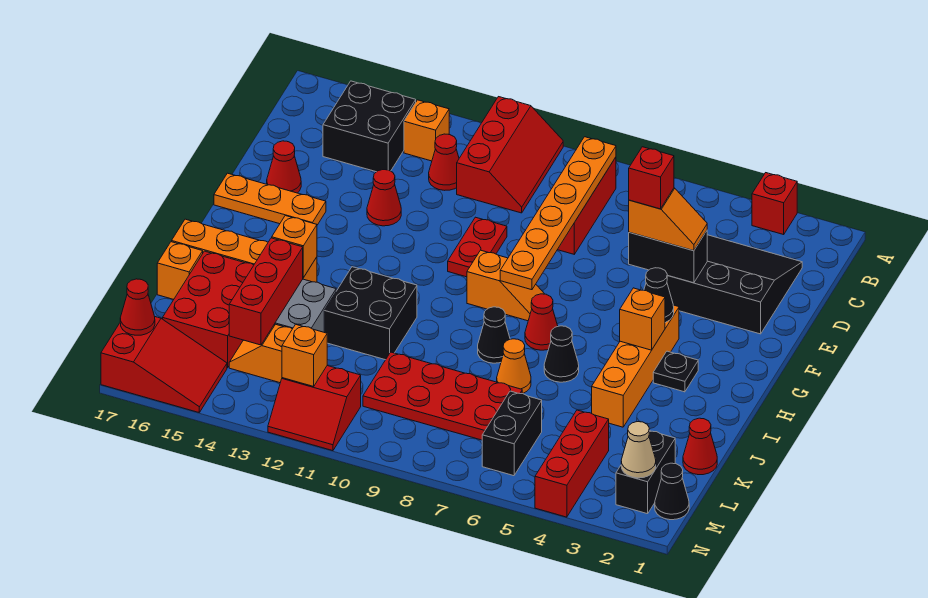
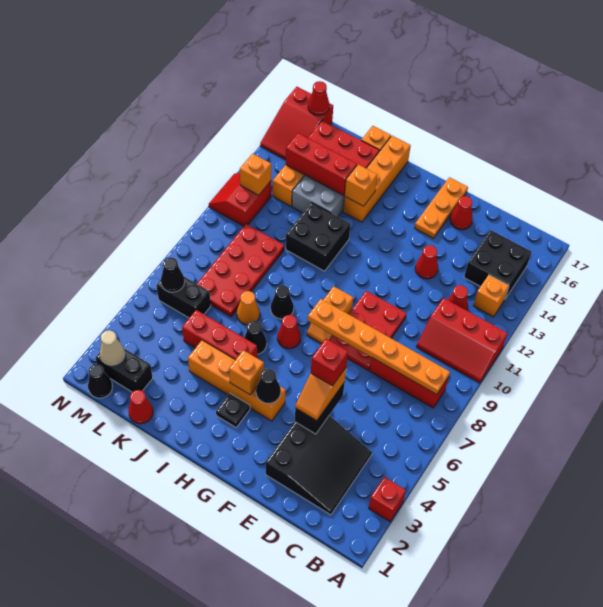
red 1x2 plate [448,217,507,277] -> red 2x3 plate [330,291,407,371]
red 1x3 brick [535,410,609,517] -> red 1x3 brick moved to [182,310,257,360]
none -> black 1x1 cone [161,257,185,292]

